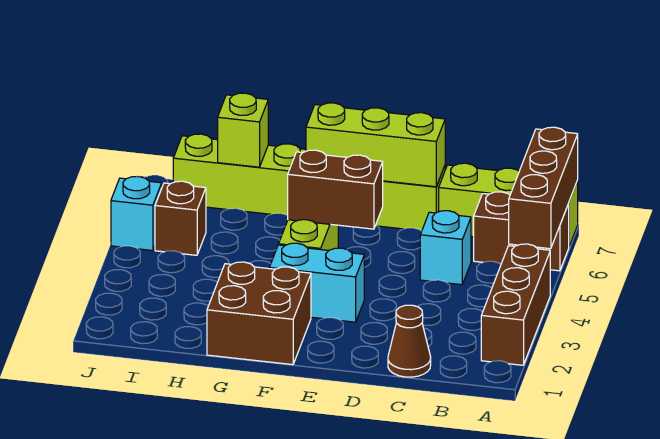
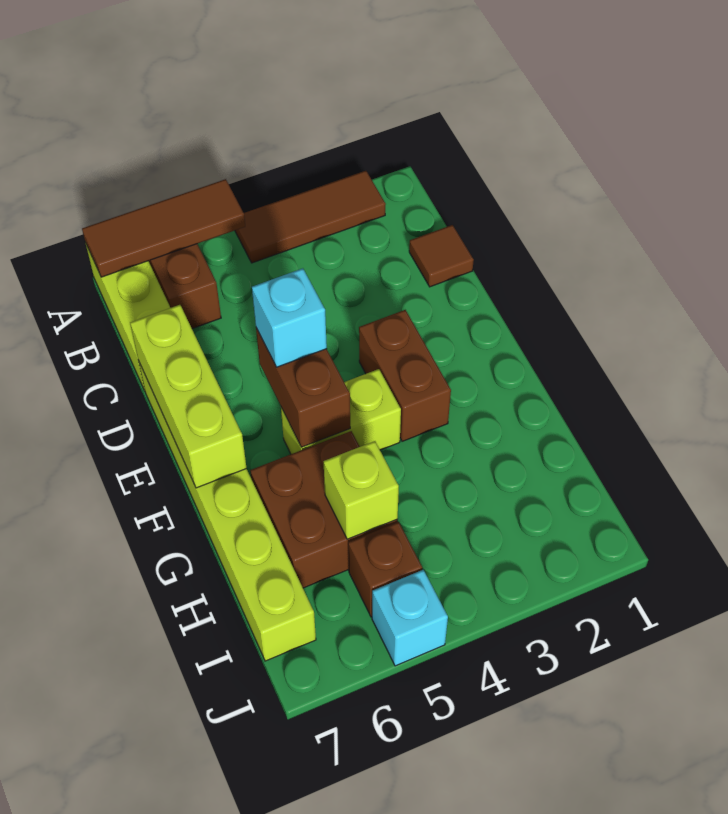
brown 1x3 brick [481,244,550,365] -> brown 1x3 tile [235,171,386,263]
brown 1x3 brick [509,127,578,249] -> brown 1x3 tile [82,179,245,277]
brown 1x1 cone [388,305,431,377] -> brown 1x1 tile [409,225,474,287]
cyan 1x1 brick [420,211,471,285] -> cyan 1x1 brick moved to [252,268,327,367]
cyan 1x2 brick [269,243,364,322] -> brown 1x2 brick [359,310,451,441]
brown 2x2 brick [207,262,311,365] -> brown 2x2 brick moved to [250,431,397,588]
lime 1x1 brick [218,93,268,167] -> lime 1x1 brick moved to [324,441,399,539]

